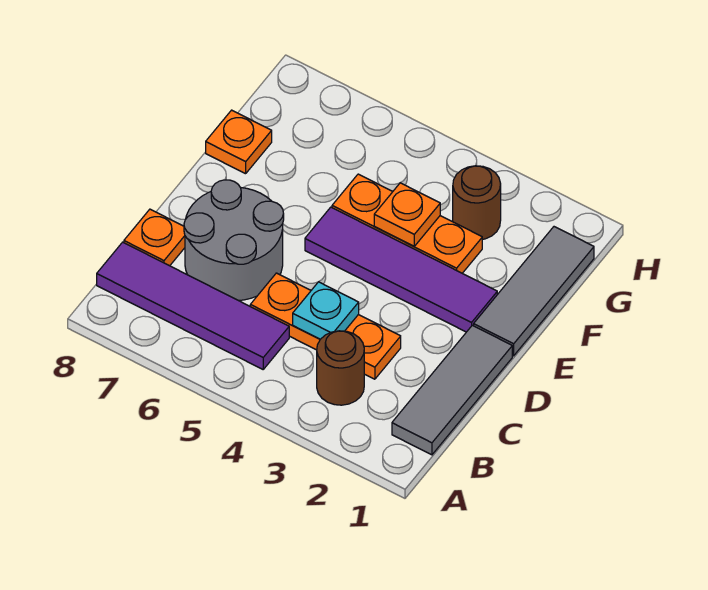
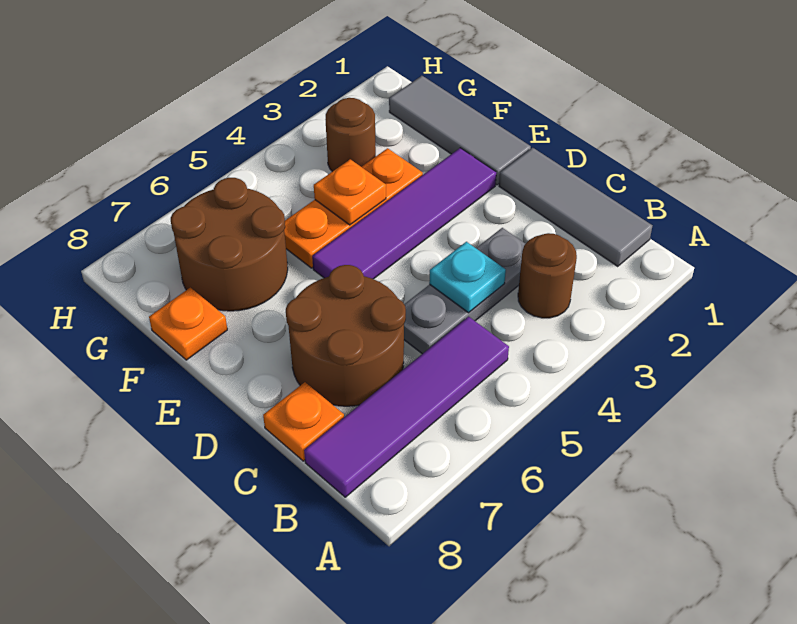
orange 1x3 plate [250,273,401,379] -> grey 1x3 plate [404,228,525,354]
grey 2x2 round brick [184,180,284,301] -> brown 2x2 round brick [286,265,406,406]
none -> brown 2x2 round brick [171,178,288,311]

